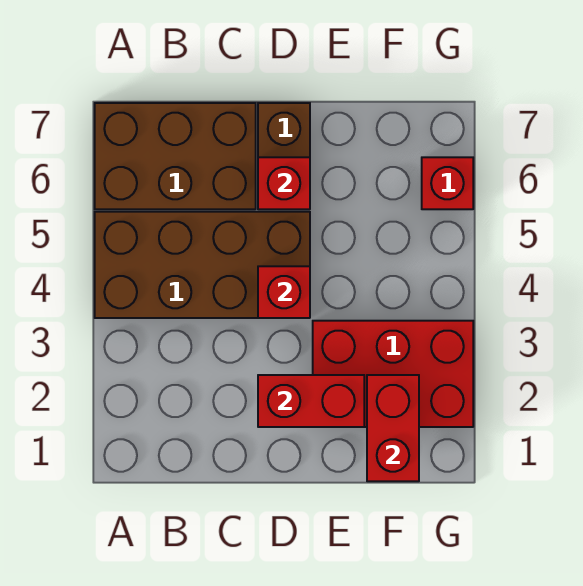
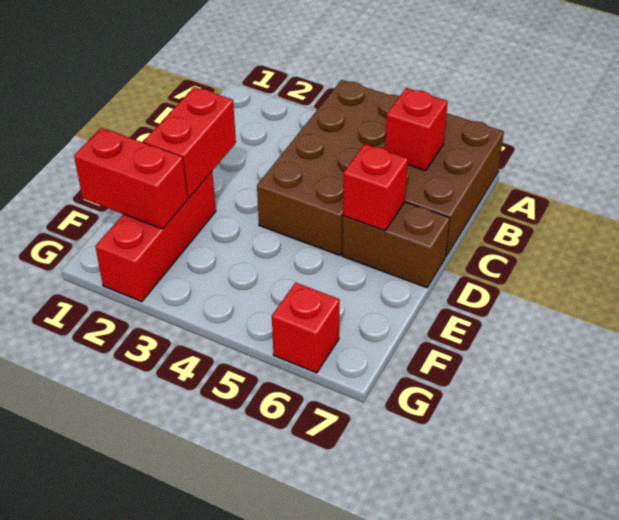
red 1x1 brick [258,266,310,318] -> red 1x1 brick moved to [385,88,448,171]
red 2x3 brick [313,321,473,427] -> red 1x3 brick [95,172,216,302]

